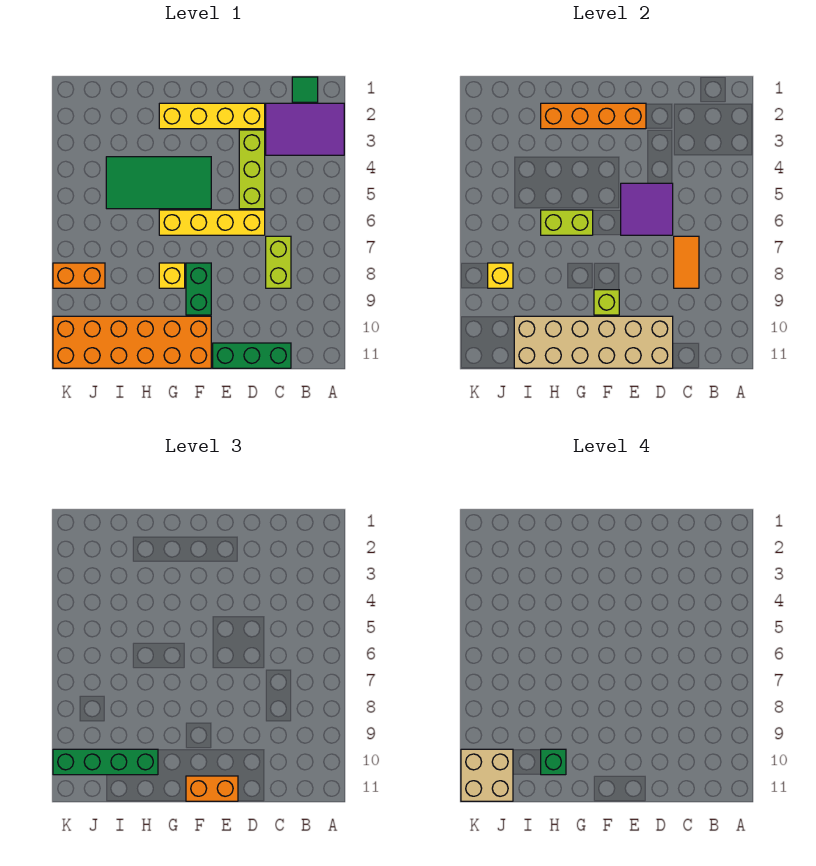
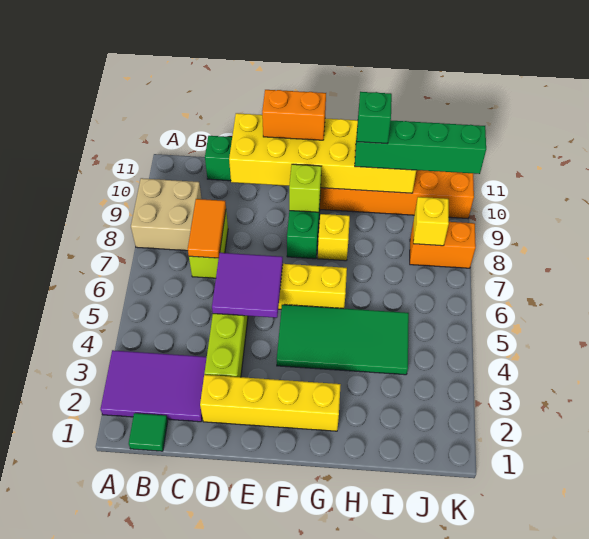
tan 2x6 brick [514,316,673,368] -> yellow 2x6 brick [229,113,416,193]
orange 1x4 brick [541,103,646,129] -> none
lime 1x2 brick [541,210,593,235] -> none
tan 2x2 brick [461,749,513,801] -> tan 2x2 brick moved to [131,178,202,251]

